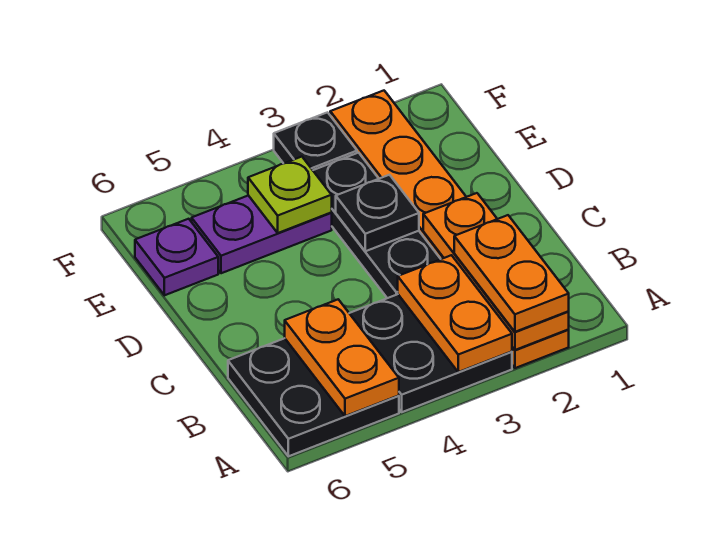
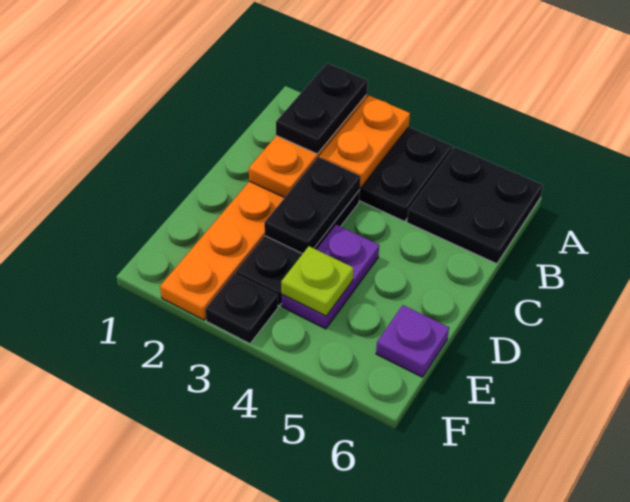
orange 1x2 plate [454,215,569,332] -> black 1x2 plate [276,63,368,154]
orange 1x2 plate [285,299,399,416] -> none
black 1x1 plate [336,175,419,251] -> black 1x2 plate [264,157,361,254]
purple 1x2 plate [192,196,332,273] -> purple 1x2 plate turned to [282,225,379,329]

